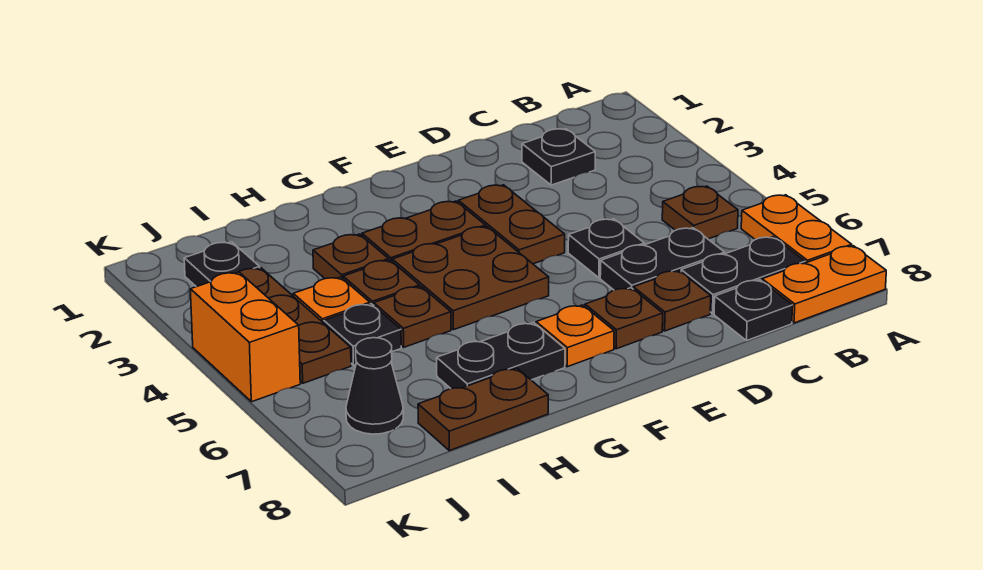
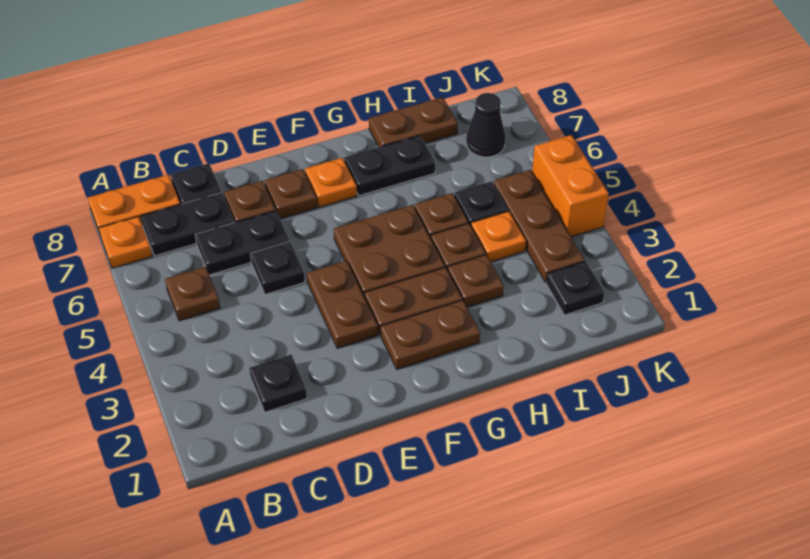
orange 1x2 plate [741,195,852,263] -> orange 1x1 plate [99,216,152,268]
none -> brown 1x2 plate [381,300,480,369]

